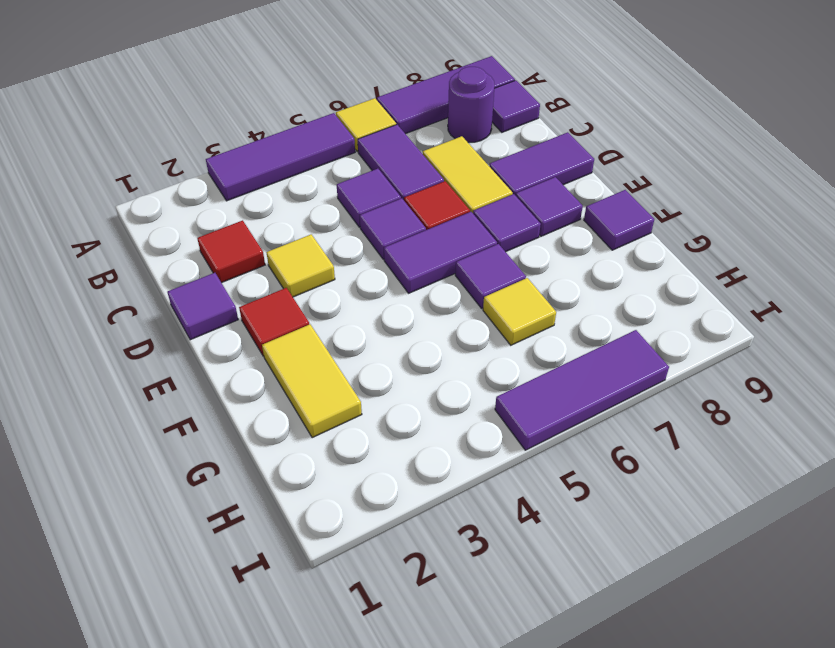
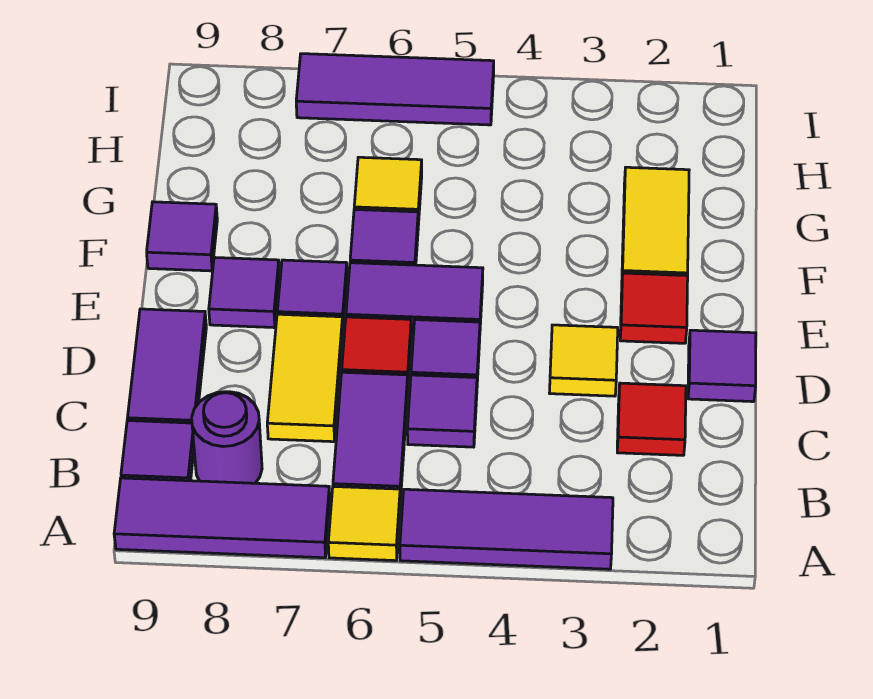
purple 1x2 tile [489,132,594,196] -> purple 1x2 tile turned to [128,309,206,423]

